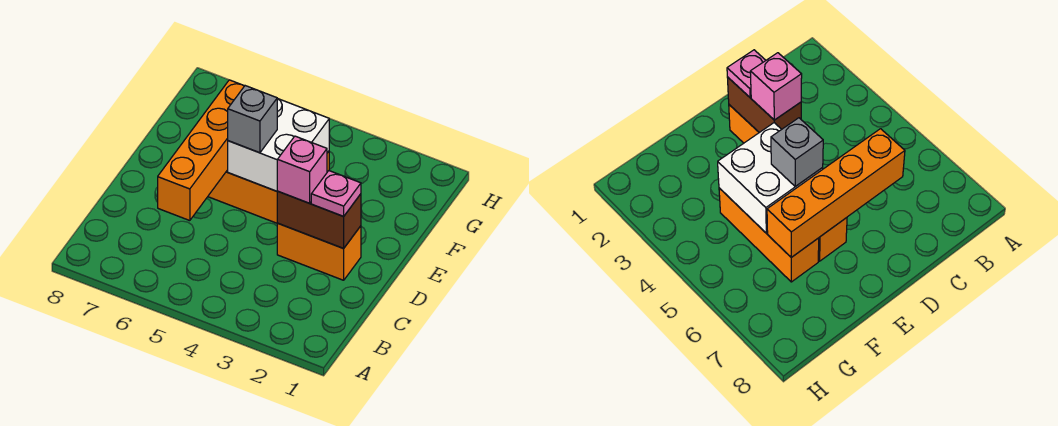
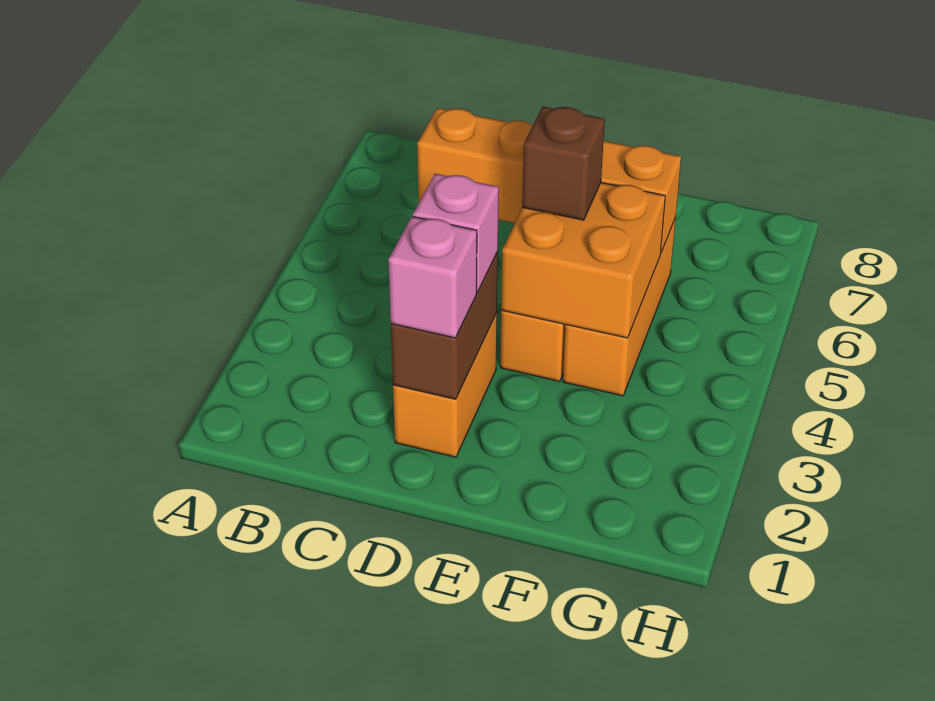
pink 1x1 plate [311,171,361,216] -> pink 1x1 brick [388,216,477,338]
white 2x2 brick [228,99,329,191] -> orange 2x2 brick [501,182,665,338]
grey 1x1 brick [228,86,277,153] -> brown 1x1 brick [522,106,605,220]

